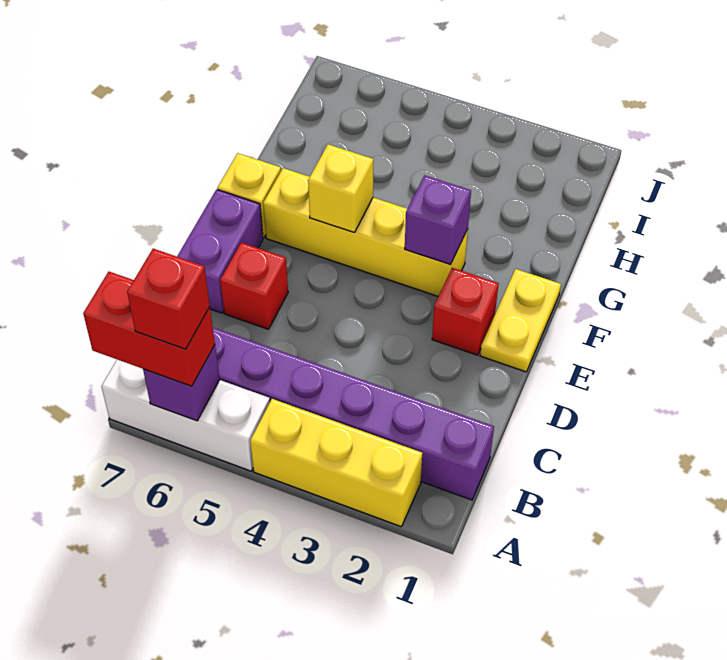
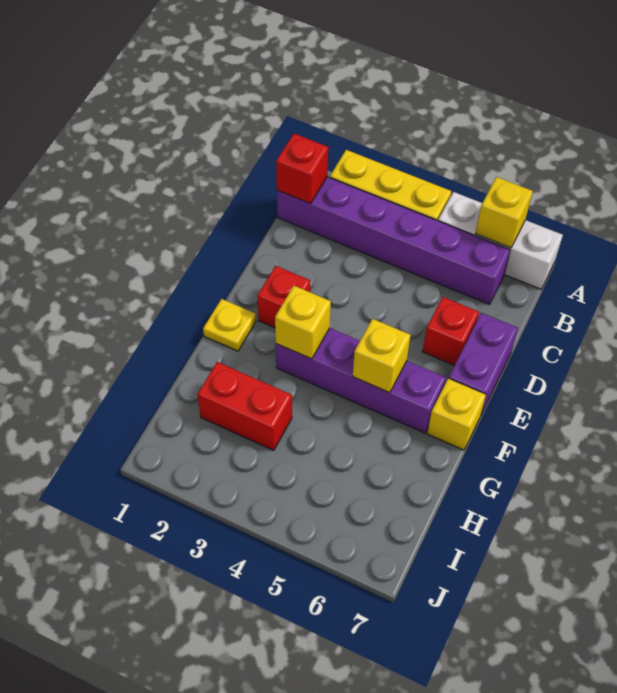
purple 1x1 brick [143,345,220,421] -> yellow 1x1 brick [476,177,533,248]
red 1x2 brick [83,272,215,386] -> red 1x2 brick moved to [197,362,292,450]
red 1x1 brick [127,249,210,349] -> red 1x1 brick moved to [276,134,328,204]
yellow 1x2 plate [480,269,561,372] -> yellow 1x1 plate [203,299,256,351]
yellow 1x4 brick [263,168,468,296] -> purple 1x4 brick [276,328,446,433]
purple 1x1 brick [405,175,471,265] -> yellow 1x1 brick [275,286,331,359]

